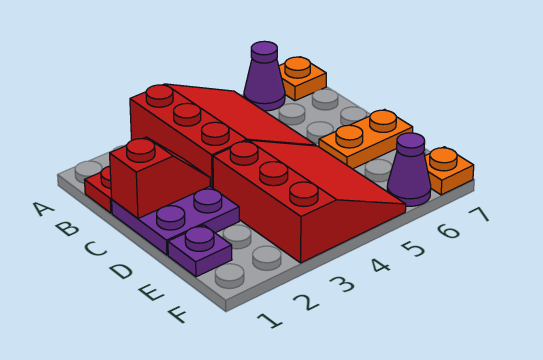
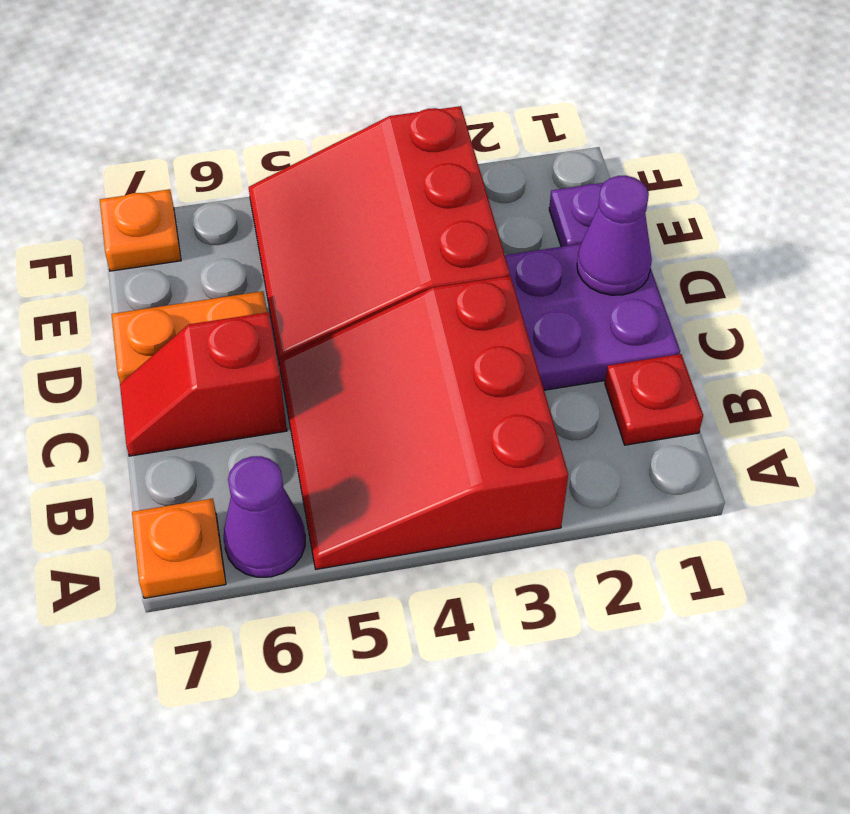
red 1x2 slope [110,137,210,218] -> red 1x2 slope moved to [120,312,287,456]
purple 1x1 cone [387,133,431,206] -> purple 1x1 cone moved to [577,176,652,295]

